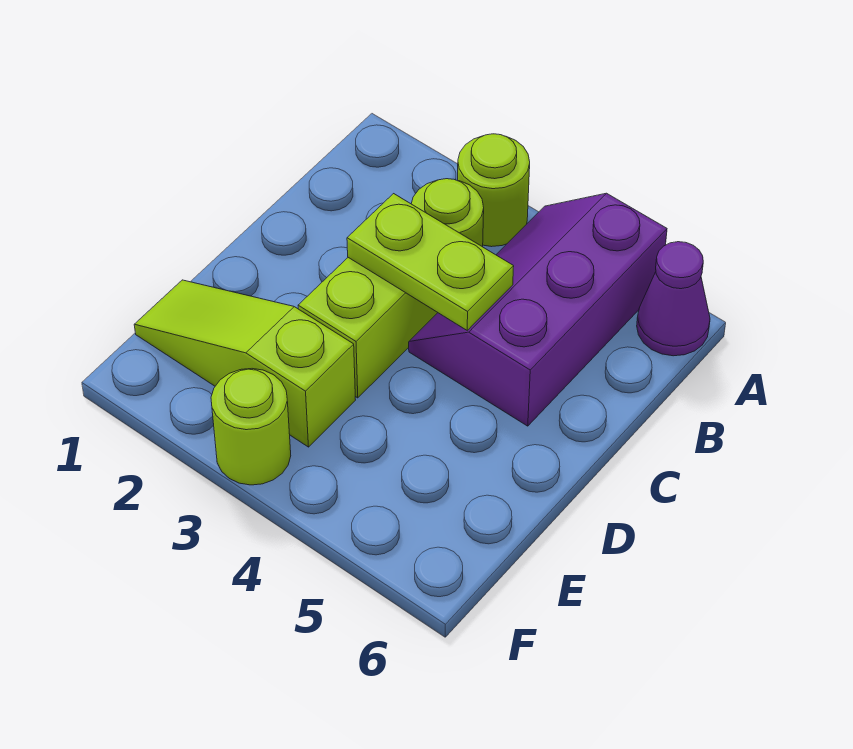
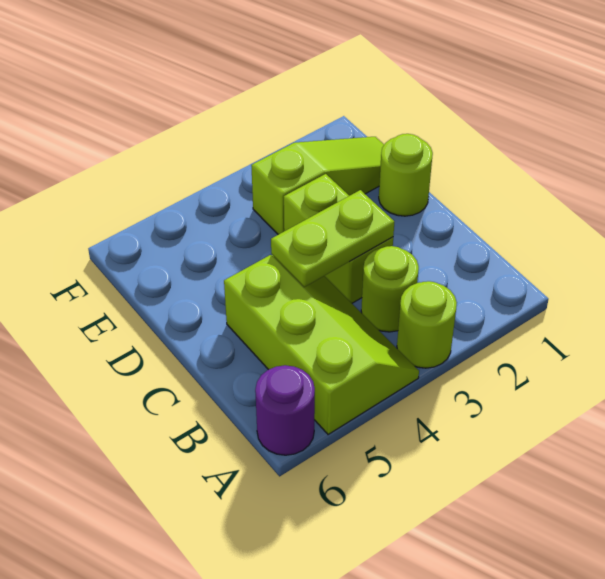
purple 2x3 slope [409,193,667,426] -> lime 2x3 slope [224,255,419,435]
purple 1x1 cone [637,242,710,356] -> purple 1x1 round brick [255,365,315,455]
lime 1x1 round brick [211,369,291,485] -> lime 1x1 round brick moved to [379,134,433,216]

